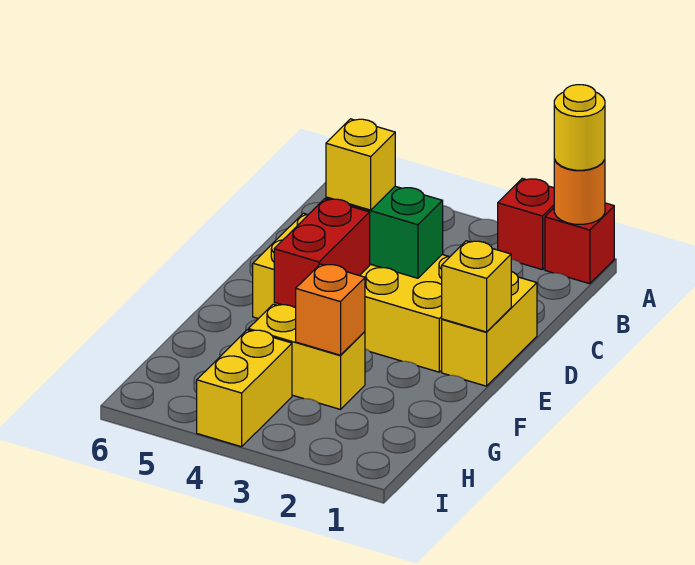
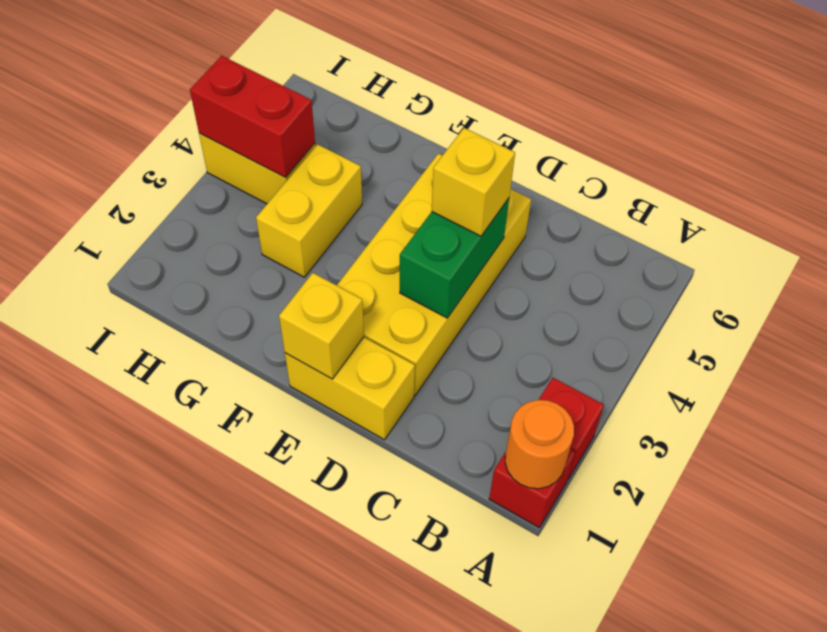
yellow 1x1 round brick [554,85,605,170] -> none
red 1x2 brick [274,199,370,308] -> red 1x2 brick moved to [190,56,315,177]
orange 1x1 brick [296,264,365,355] -> none

